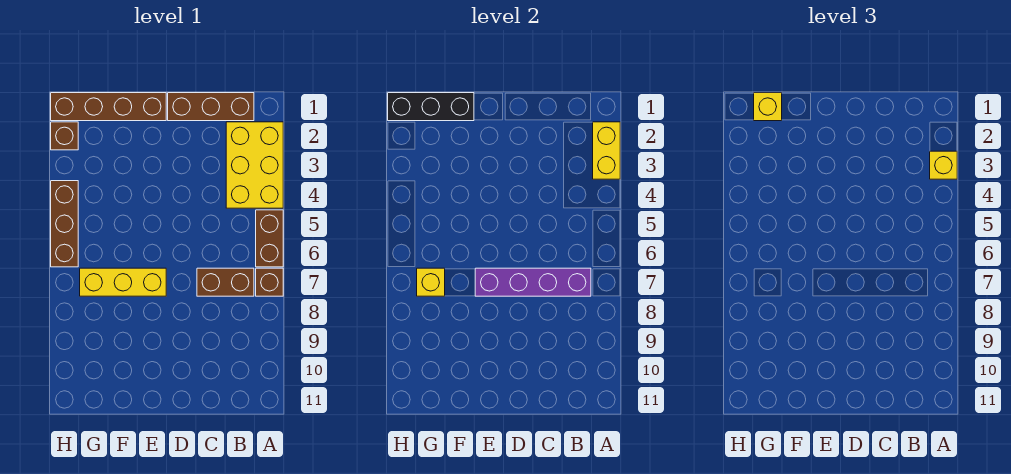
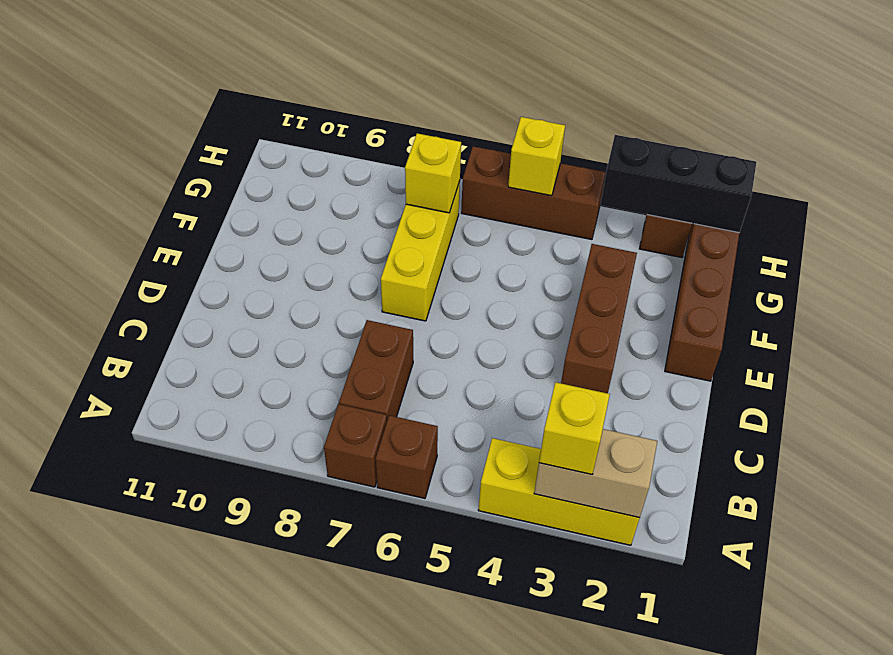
yellow 2x3 brick [226,122,283,208] -> yellow 1x3 brick [478,438,640,545]
yellow 1x2 brick [593,122,620,179] -> tan 1x2 brick [534,429,657,518]
brown 1x2 brick [256,210,283,267] -> brown 1x1 brick [376,415,438,498]
brown 1x3 brick [168,93,254,121] -> brown 1x3 brick moved to [561,244,637,393]
purple 1x4 brick [475,268,591,296] -> none
black 1x3 brick [388,93,474,121] -> black 1x3 brick turned to [601,135,756,233]
yellow 1x1 brick [754,93,782,121] -> yellow 1x1 brick moved to [508,117,565,196]

